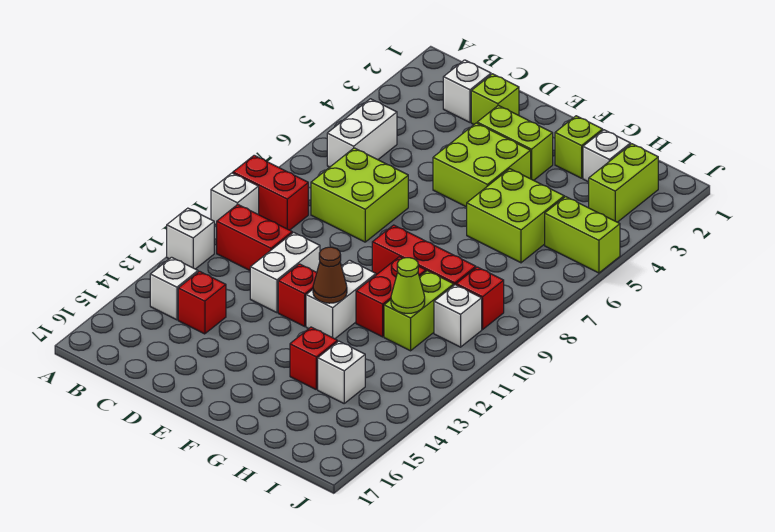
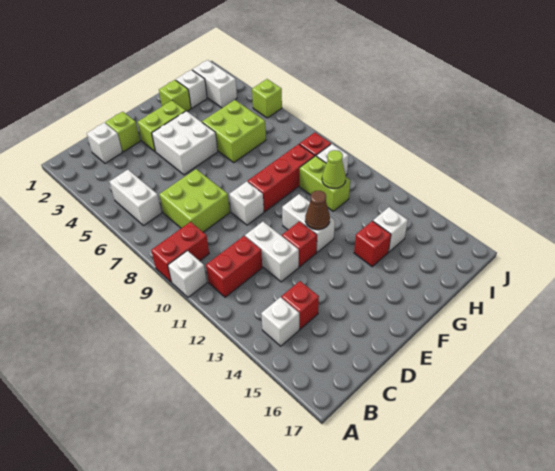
white 1x1 brick [167,208,214,269] -> white 1x1 brick moved to [229,181,264,225]
lime 2x2 brick [433,123,531,207] -> white 2x2 brick [152,111,218,175]
red 1x2 brick [356,257,426,337] -> none
lime 1x2 brick [589,144,658,222] -> white 1x2 brick [192,60,237,108]
lime 1x2 brick [545,197,620,273] -> lime 1x1 brick [252,79,282,118]

